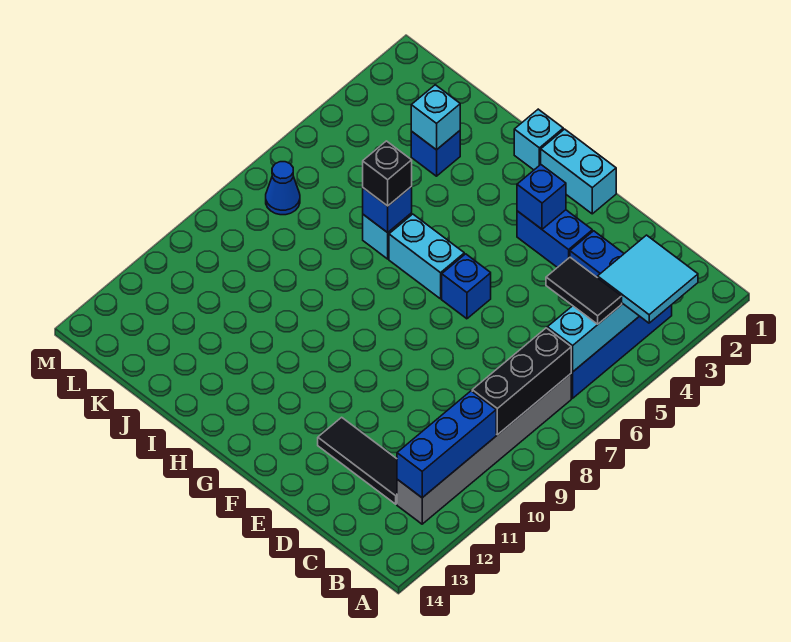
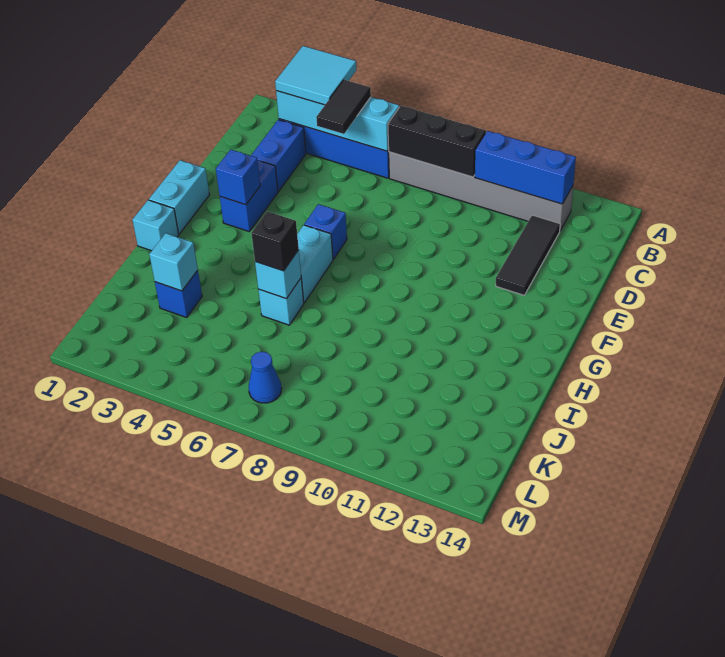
blue 1x1 brick [363,187,412,233] -> cyan 1x1 brick [255,250,301,299]

